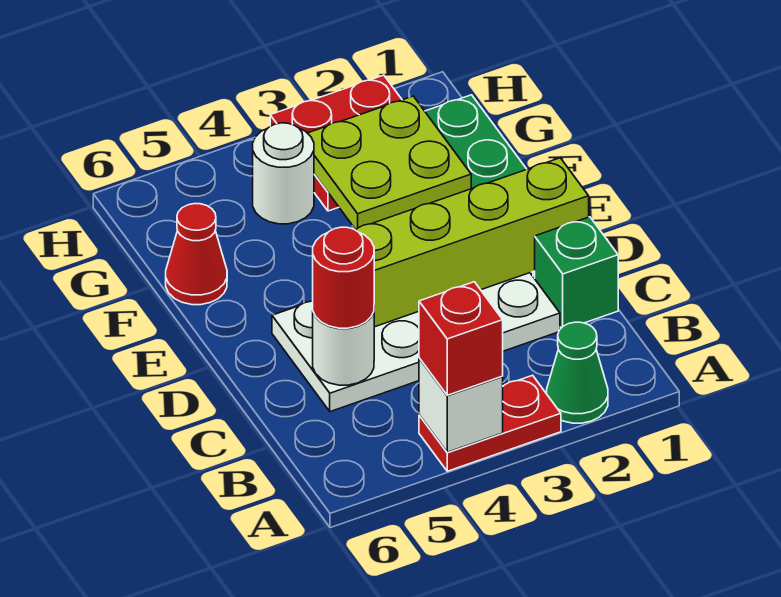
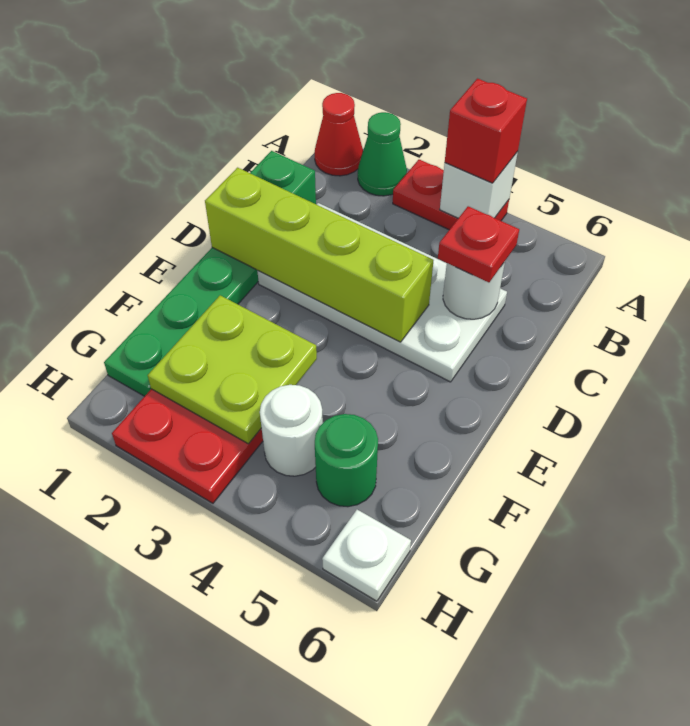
red 1x1 round brick [313,227,374,328] -> red 1x1 plate [438,206,519,282]
red 1x1 cone [166,204,227,305] -> red 1x1 cone moved to [314,93,363,176]
none -> green 1x1 round brick [315,414,378,507]
none -> white 1x1 plate [322,510,411,601]

